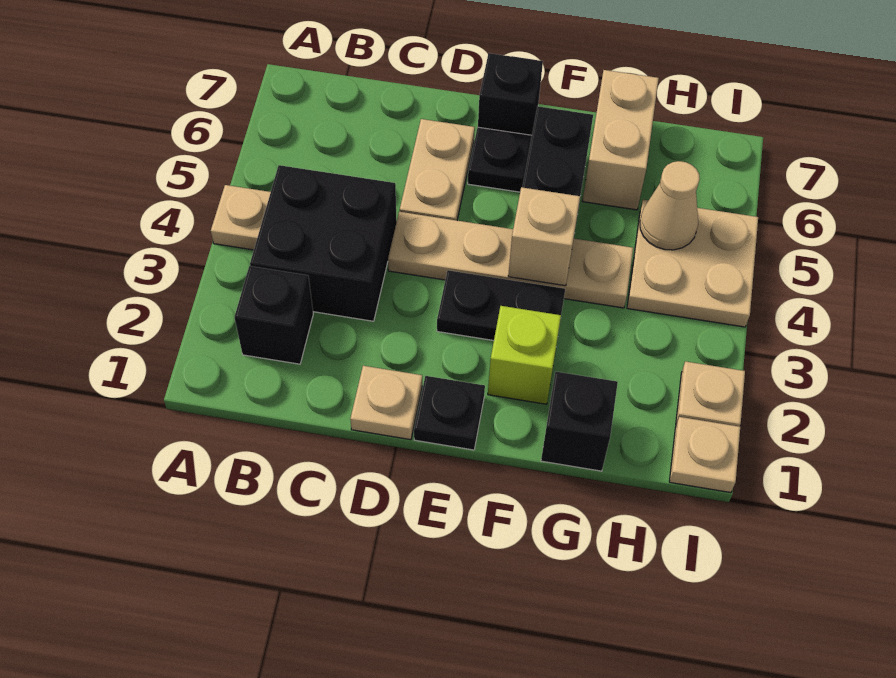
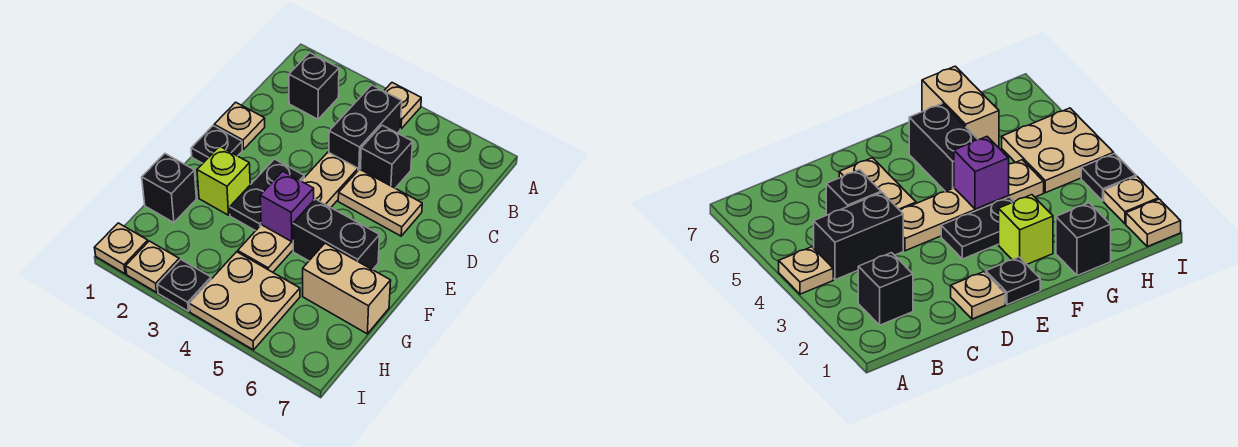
black 2x2 brick [250,165,397,321] -> black 1x2 brick [329,85,402,170]
black 1x1 plate [468,127,532,192] -> black 1x1 plate moved to [157,259,211,311]
black 1x1 brick [478,53,543,137] -> black 1x1 brick moved to [361,125,413,188]
tan 1x1 brick [508,187,580,286] -> purple 1x1 brick [260,171,314,241]
tan 1x1 cone [640,161,700,250] -> none

